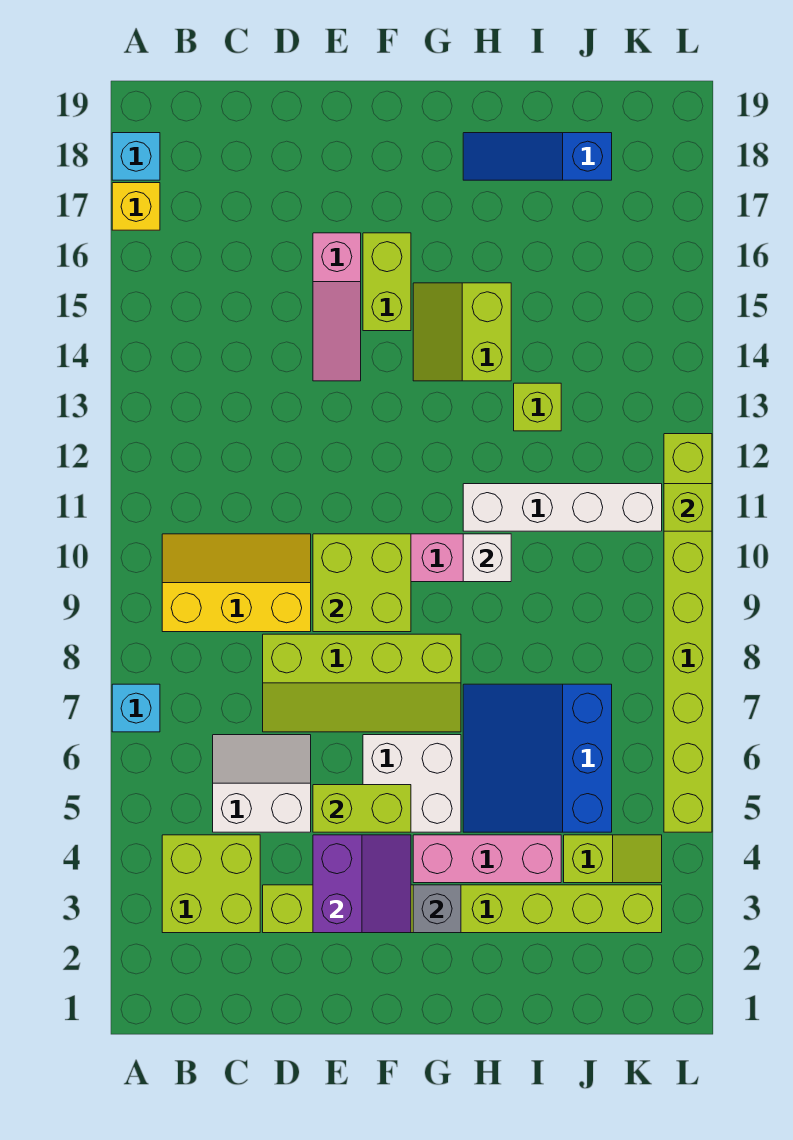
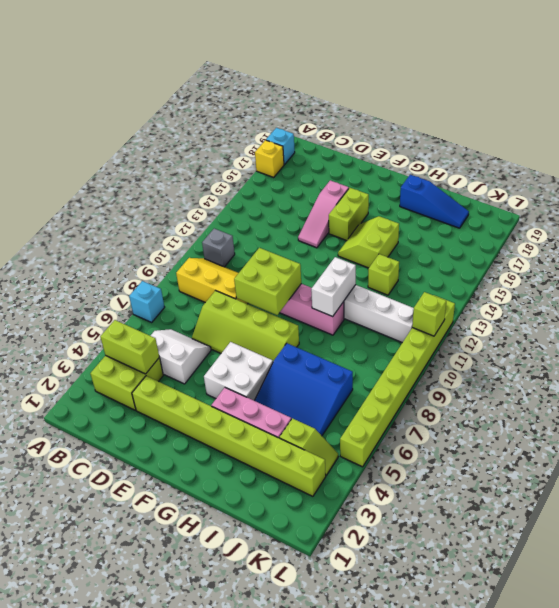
purple 2x2 slope [313,835,411,933] -> none
lime 1x2 brick [313,785,411,832] -> lime 1x2 brick moved to [100,320,159,374]
grey 1x1 brick [413,885,461,933] -> grey 1x1 brick moved to [202,229,235,267]
blue 3x3 slope [463,684,612,832] -> blue 3x3 slope turned to [255,343,353,436]
white 1x1 brick [463,534,511,582] -> white 1x2 brick [311,257,356,317]
blue 1x3 slope [463,133,612,180] -> blue 1x3 slope turned to [400,175,469,228]

